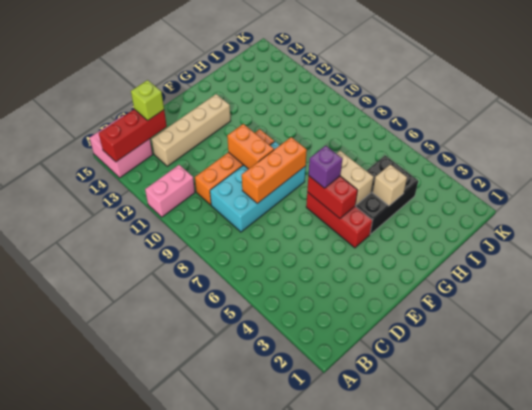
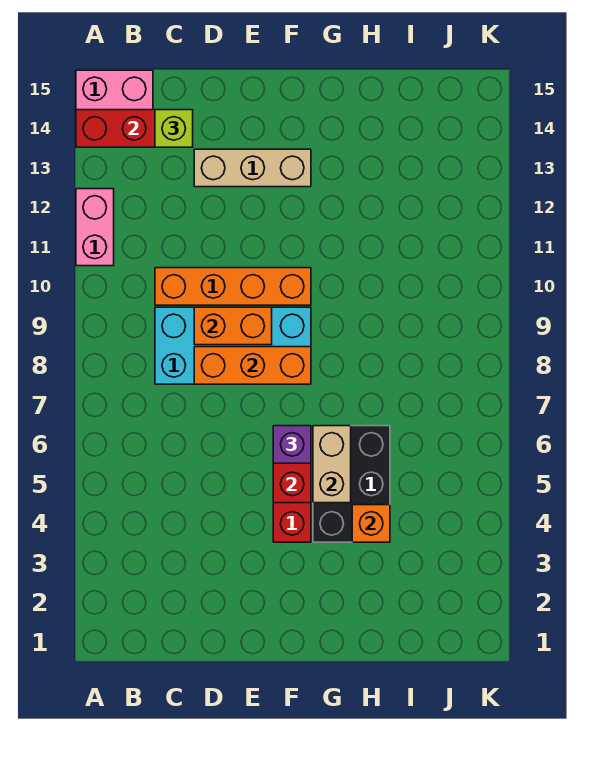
pink 1x2 brick [145,165,195,217] -> pink 1x2 brick turned to [76,189,114,266]
tan 1x4 brick [152,94,231,166] -> tan 1x3 brick [194,149,311,187]
orange 1x2 brick [227,124,274,169] -> orange 1x2 brick turned to [194,307,272,345]
black 2x3 brick [355,156,418,234] -> black 2x3 brick turned to [313,426,390,542]
tan 1x1 brick [373,164,407,206] -> orange 1x1 brick [352,505,390,542]

